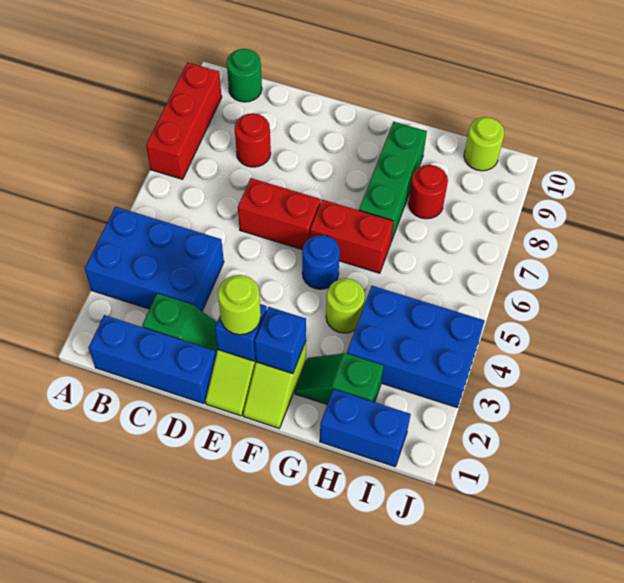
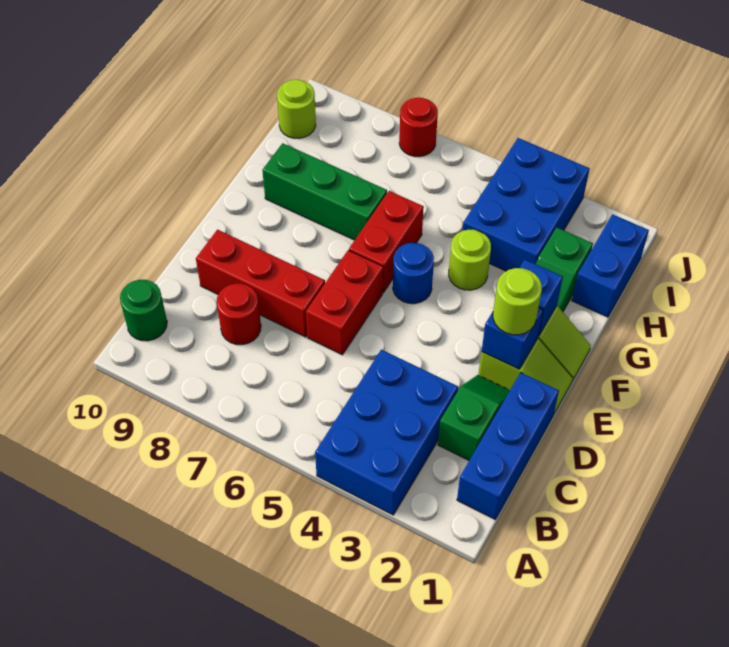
red 1x3 brick [146,62,222,179] -> red 1x3 brick moved to [196,230,325,337]
red 1x1 round brick [408,165,448,219] -> red 1x1 round brick moved to [399,98,438,157]

